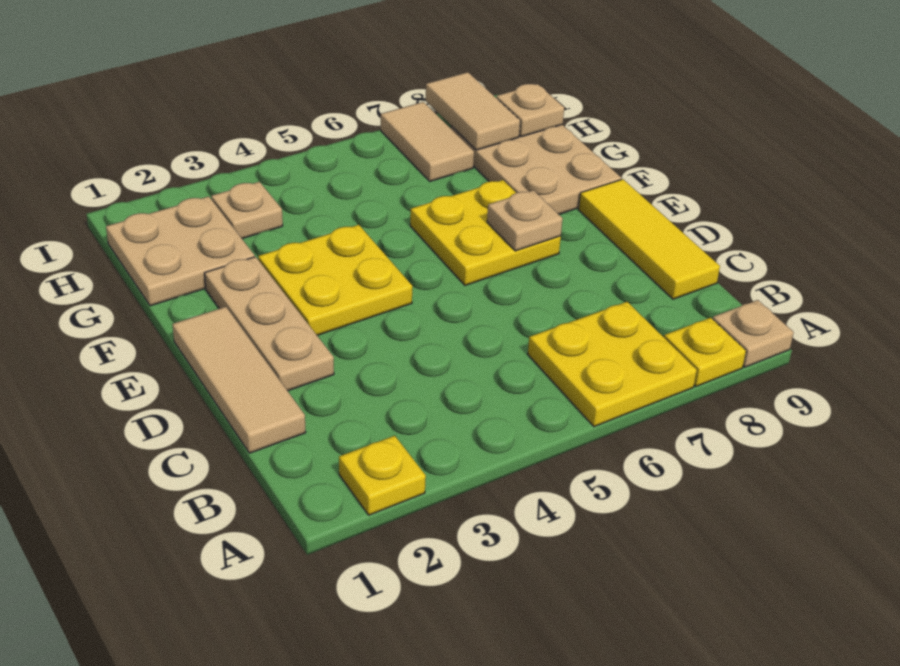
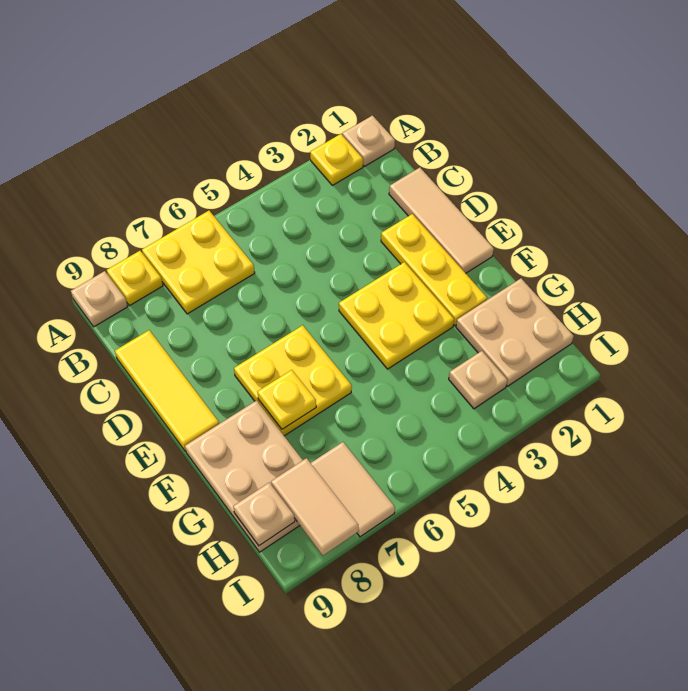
tan 1x3 plate [205,257,334,391] -> yellow 1x3 plate [381,214,487,326]
tan 1x1 plate [487,190,563,251] -> tan 1x1 plate moved to [342,116,395,166]
none -> yellow 1x1 plate [258,370,316,429]

